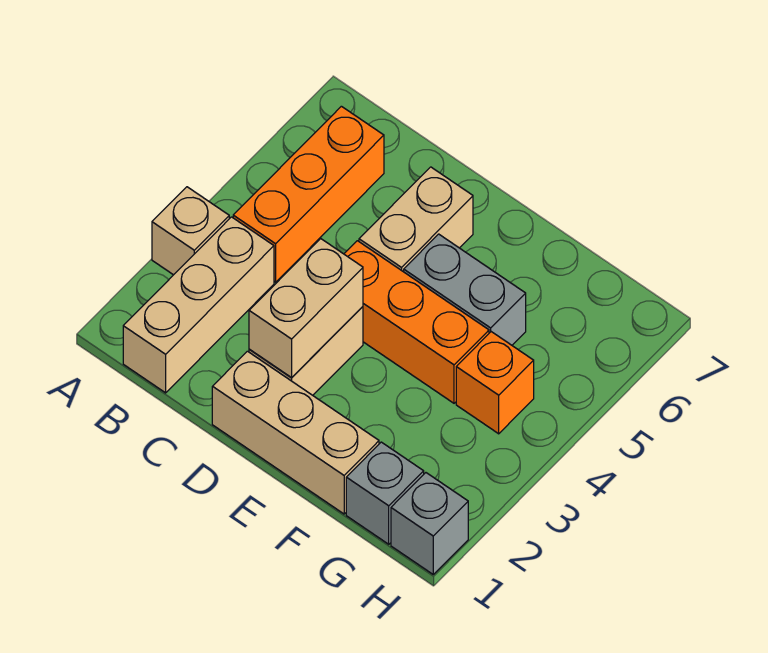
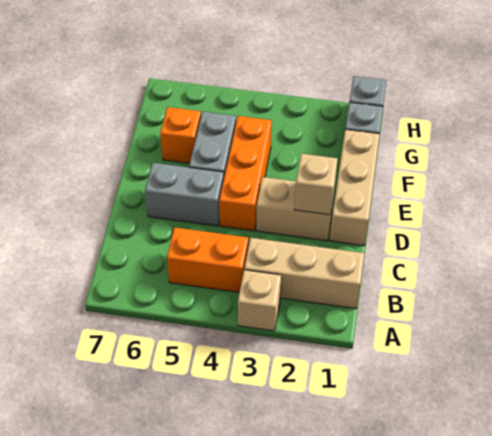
orange 1x3 brick [233,106,384,282] -> orange 1x2 brick [167,227,248,292]
tan 1x2 brick [249,239,363,378] -> tan 1x1 brick [294,154,338,215]
tan 1x2 brick [359,167,473,272] -> grey 1x2 brick [145,163,224,226]
orange 1x1 brick [456,332,534,434] -> orange 1x1 brick moved to [160,107,201,163]

